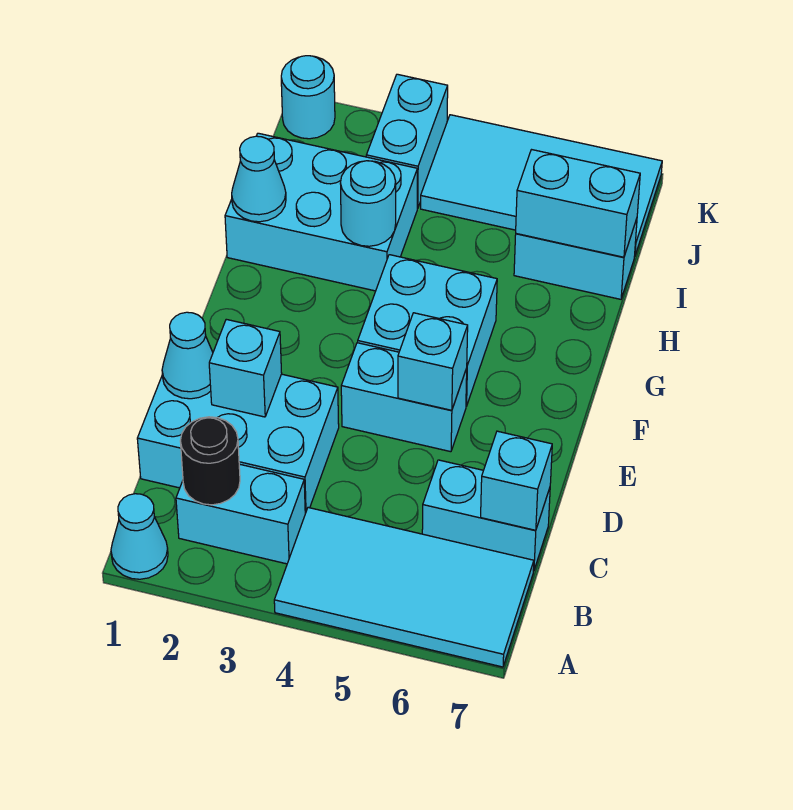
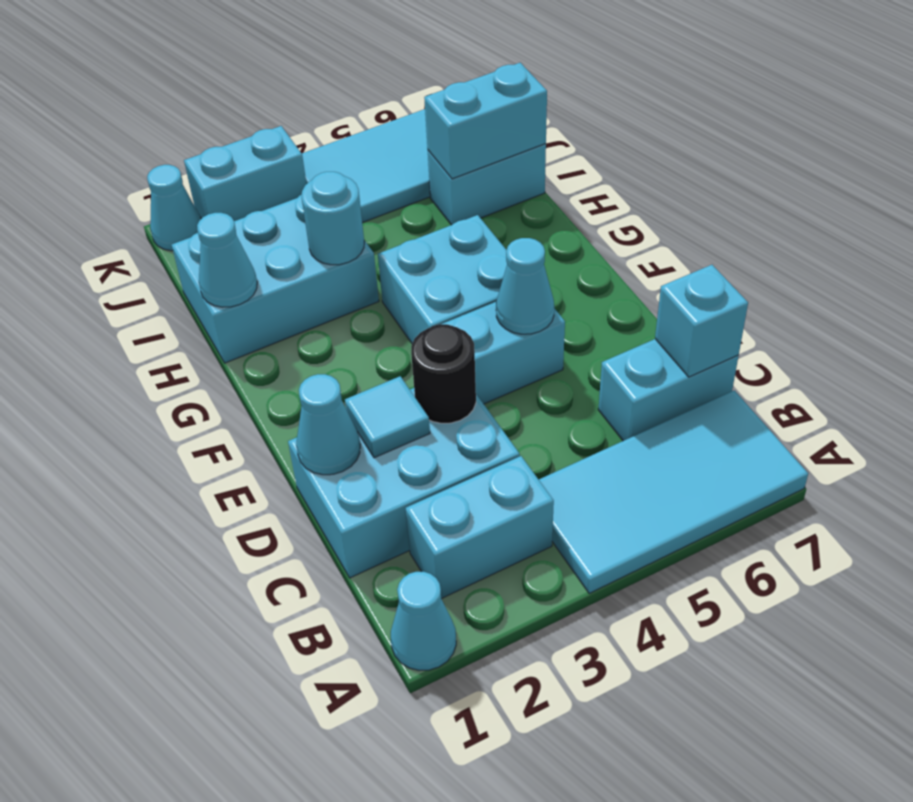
black 1x1 round brick [180,417,240,505] -> black 1x1 round brick moved to [411,324,476,423]
cyan 1x1 brick [209,319,282,417] -> cyan 1x1 tile [345,376,430,458]
cyan 1x1 brick [398,313,468,410] -> cyan 1x1 cone [496,238,554,334]
cyan 1x2 brick [366,74,448,208] -> cyan 1x2 brick turned to [184,126,306,221]
cyan 1x1 round brick [281,56,335,139] -> cyan 1x1 cone [147,165,201,251]

